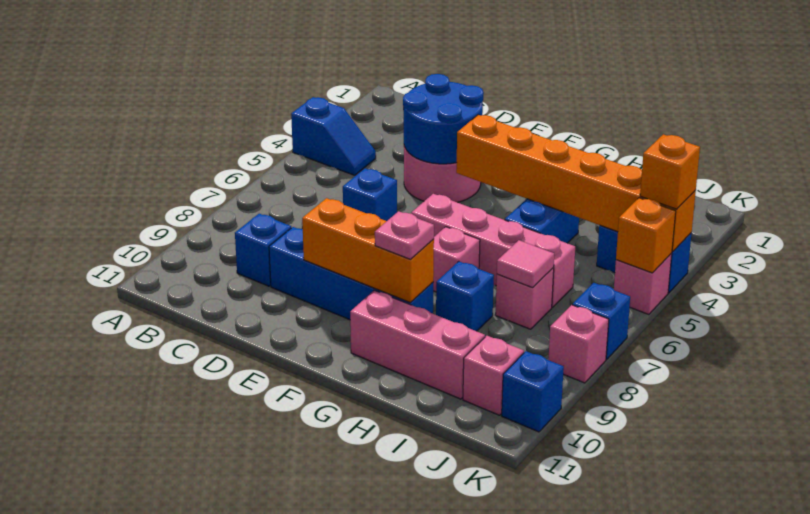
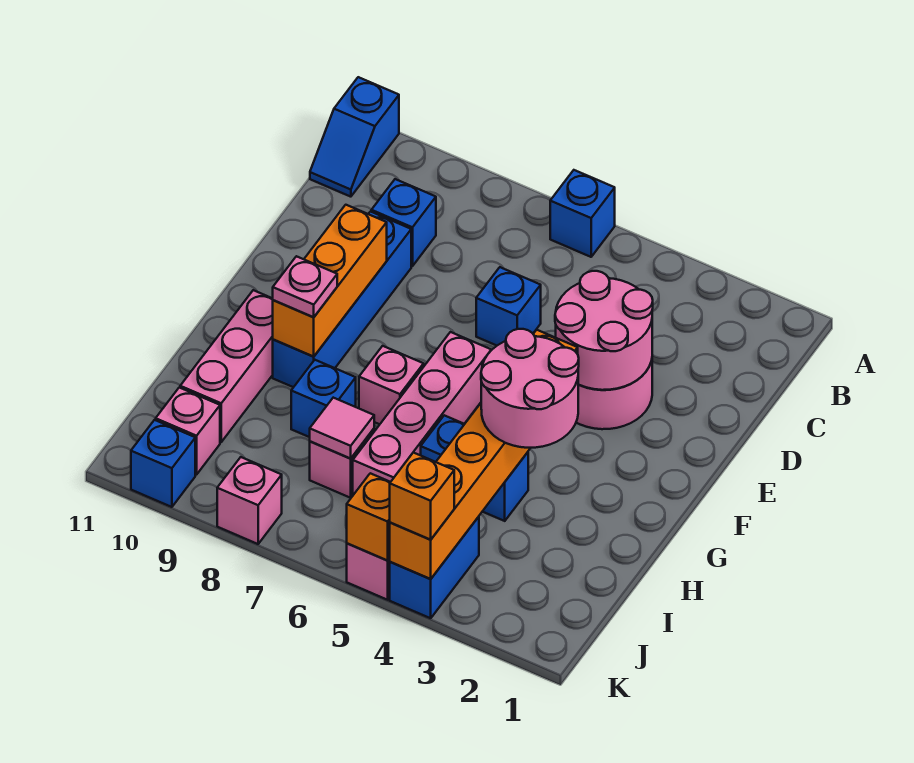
blue 1x2 slope [291,97,376,175] -> blue 1x2 slope moved to [310,77,399,197]
blue 2x2 round brick [403,74,484,164] -> pink 2x2 round brick [555,271,653,390]
none -> pink 2x2 round brick [481,329,579,448]
blue 1x1 brick [573,283,630,359] -> blue 1x1 brick moved to [550,170,615,257]

